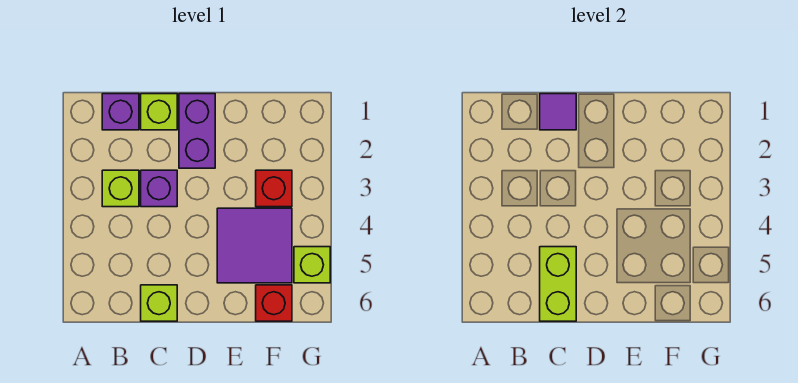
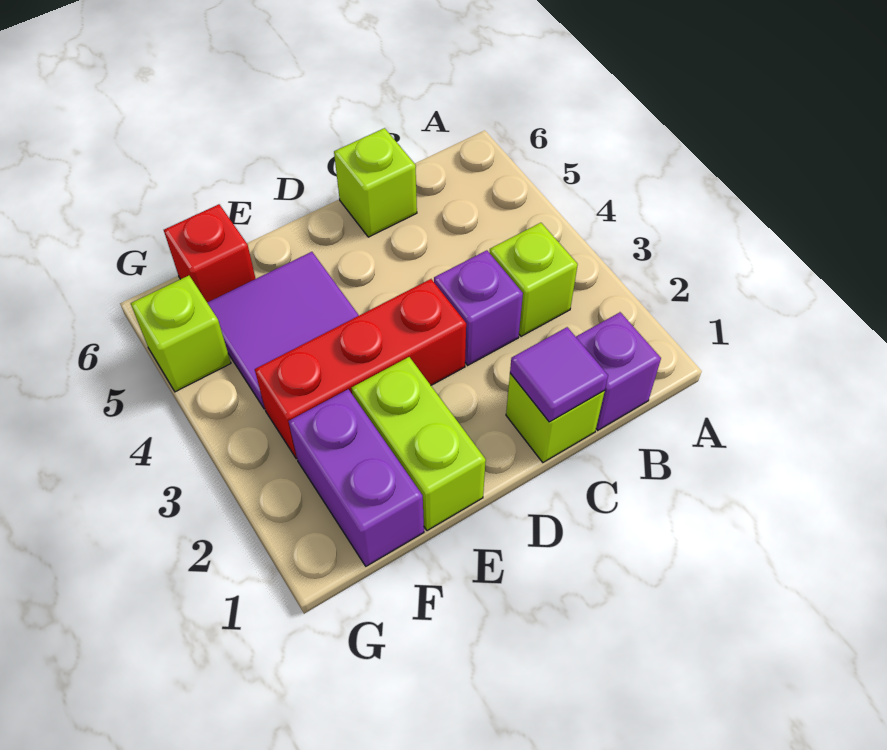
lime 1x2 brick [540,247,576,321] -> lime 1x2 brick moved to [352,357,486,531]
purple 1x2 brick [179,94,215,168] -> purple 1x2 brick moved to [289,389,424,566]
red 1x1 brick [256,170,292,207] -> red 1x3 brick [255,279,466,459]

